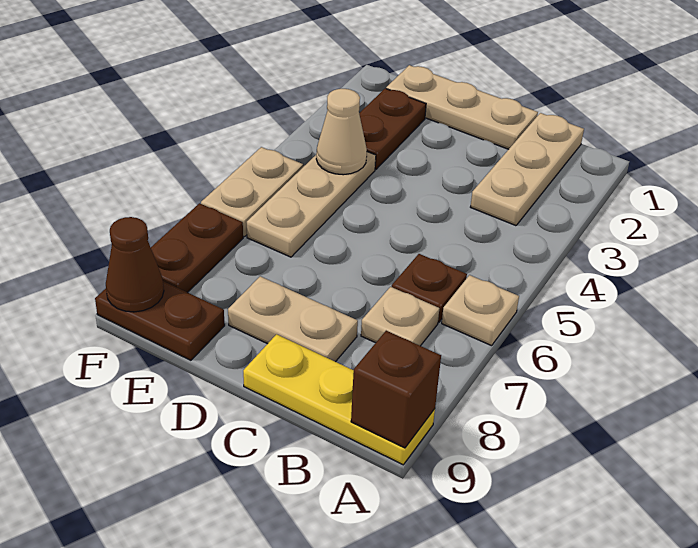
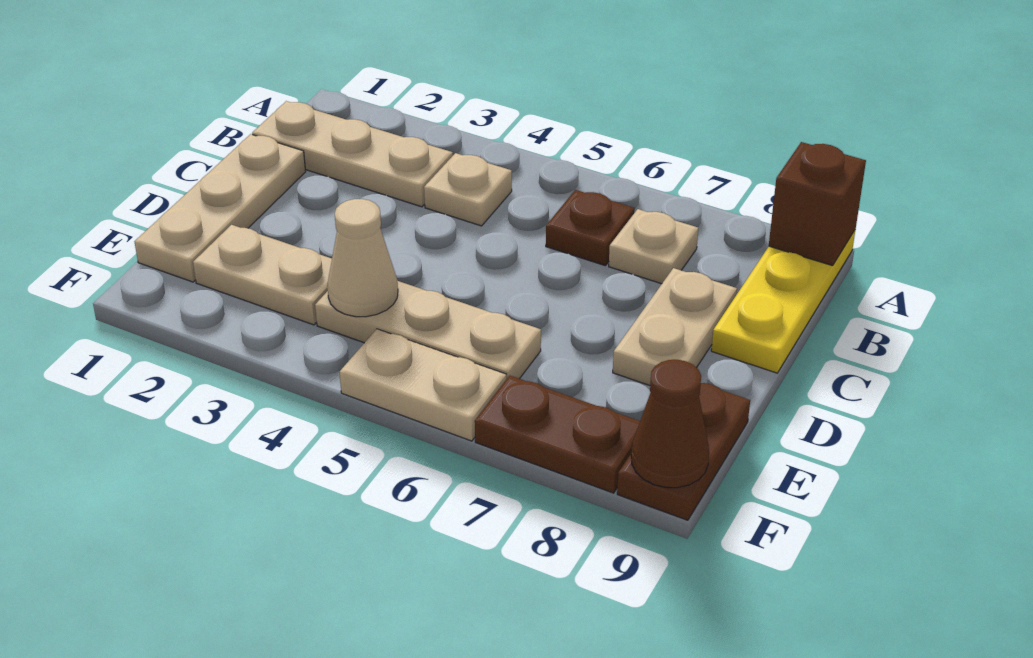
tan 1x1 plate [442,275,519,346] -> tan 1x1 plate moved to [424,153,512,226]
brown 1x2 plate [359,88,426,169] -> tan 1x2 plate [193,225,332,325]

